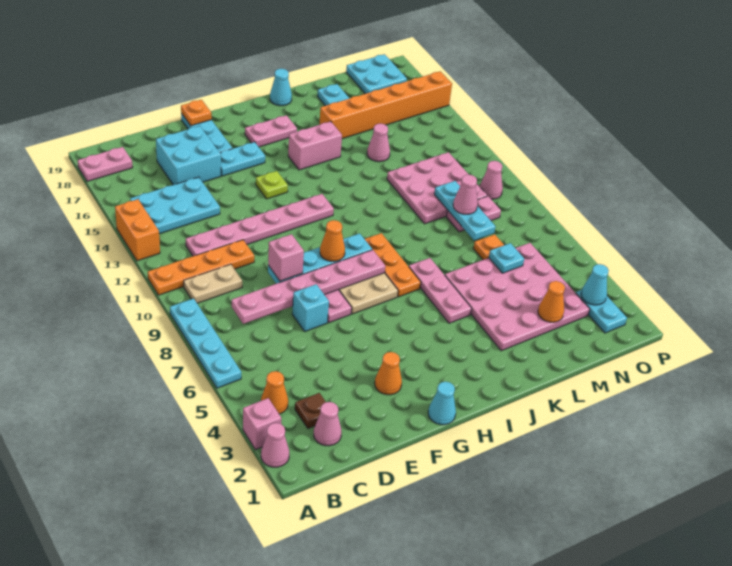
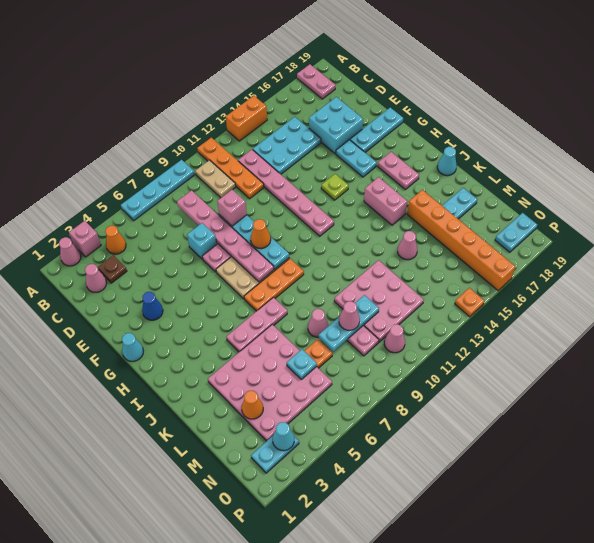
cyan 2x3 plate [130,177,220,234] -> cyan 2x3 plate turned to [253,117,321,174]
orange 1x1 cone [375,352,402,395] -> blue 1x1 cone [142,292,163,320]
orange 1x1 plate [181,100,212,126] -> orange 1x1 plate moved to [455,288,484,317]
none -> pink 1x1 cone [308,309,328,337]
cyan 2x2 plate [346,54,407,94] -> cyan 1x2 plate [495,213,537,252]

